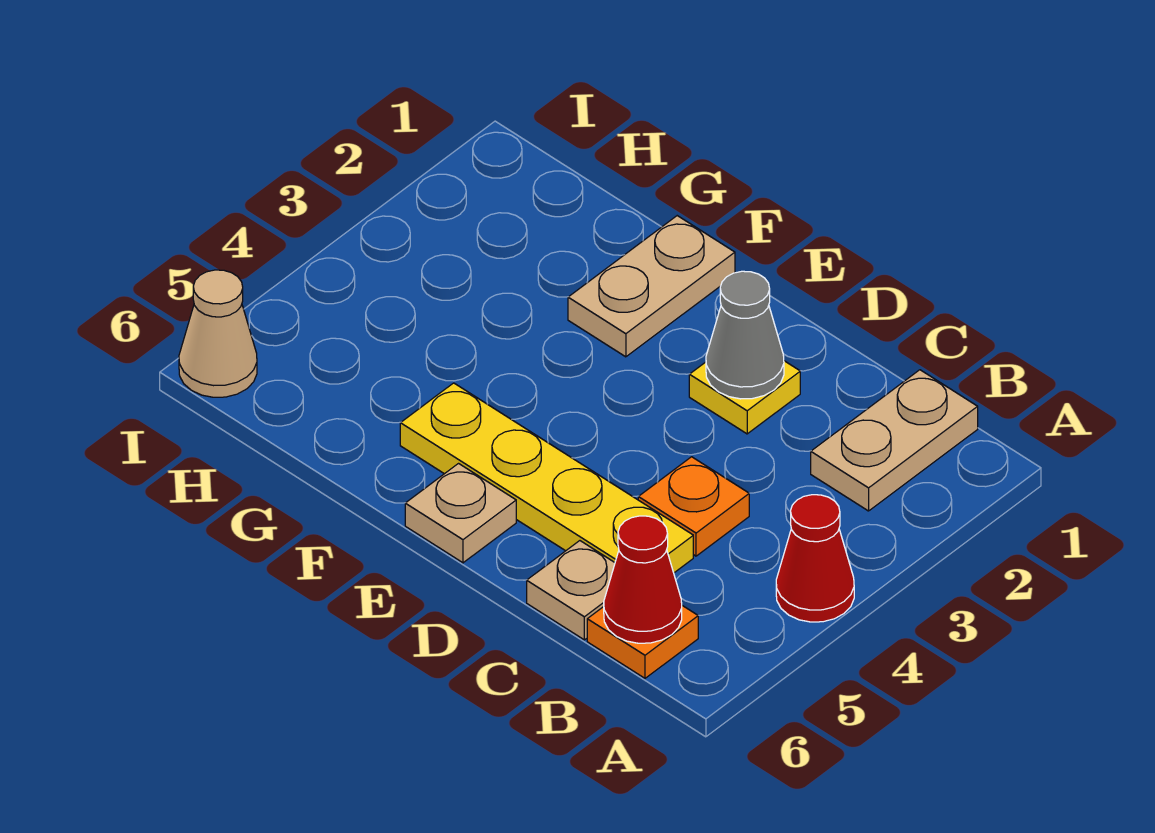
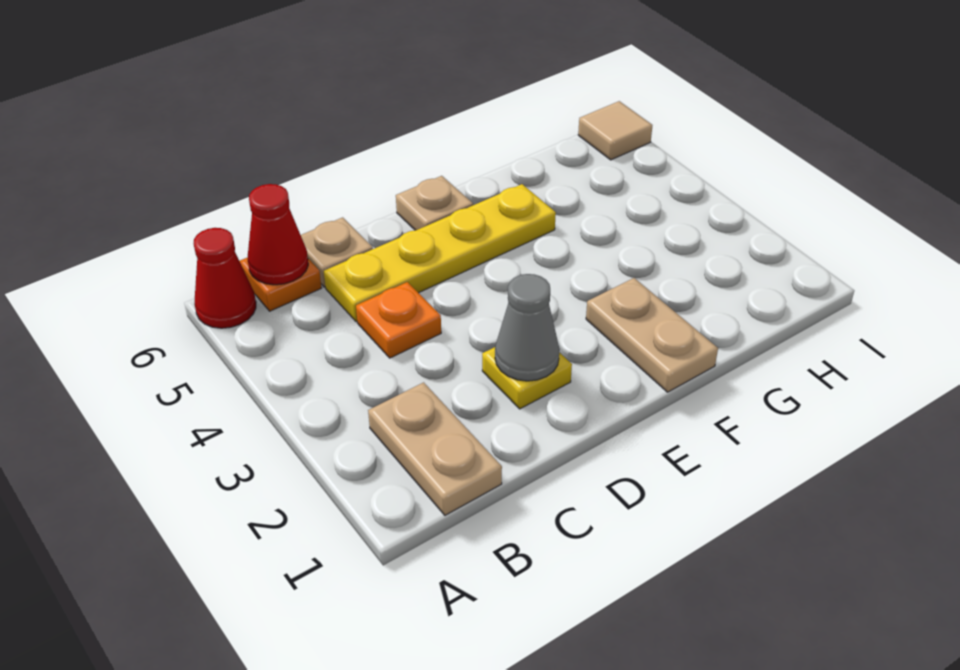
red 1x1 cone [776,495,854,622] -> red 1x1 cone moved to [194,228,256,328]
tan 1x1 cone [179,270,257,397] -> tan 1x1 tile [578,101,652,160]

